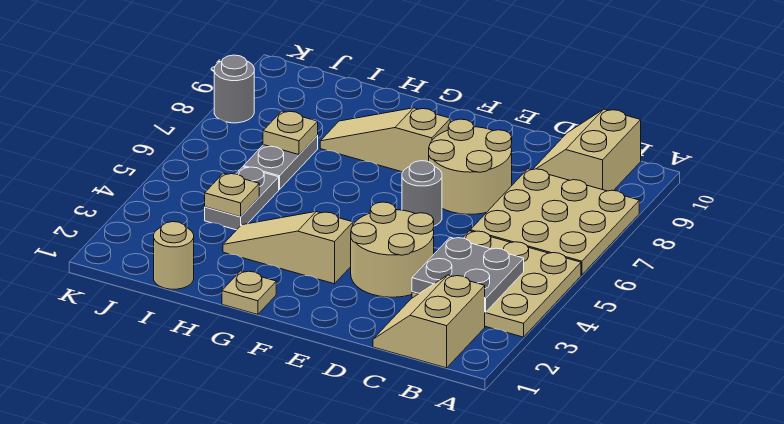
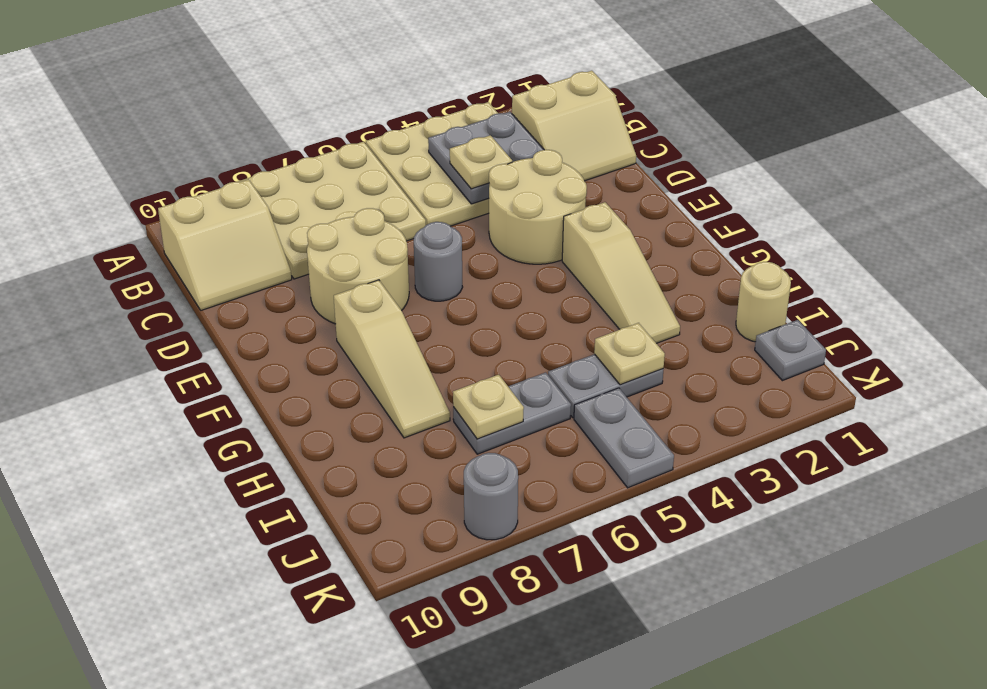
tan 1x1 plate [222,271,276,315] -> tan 1x1 plate moved to [450,135,512,189]
none -> grey 1x1 plate [755,320,826,381]
none -> grey 1x2 plate [574,388,674,488]

